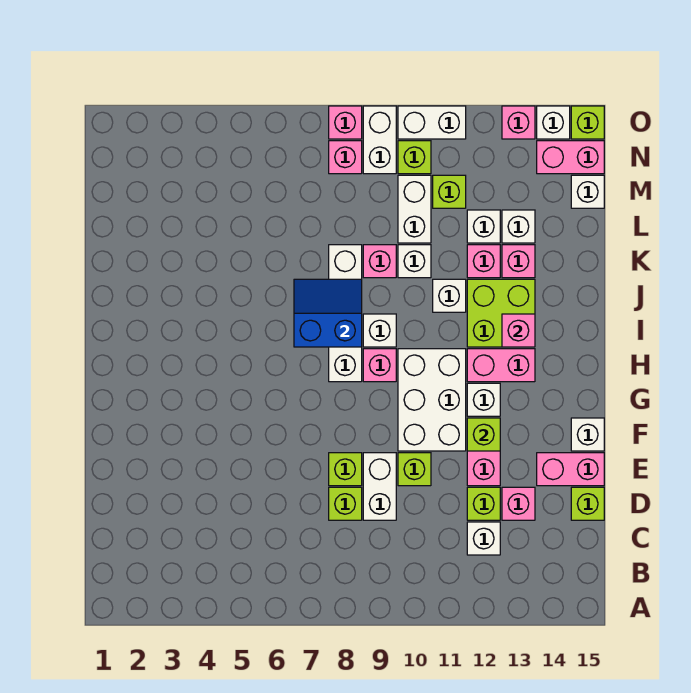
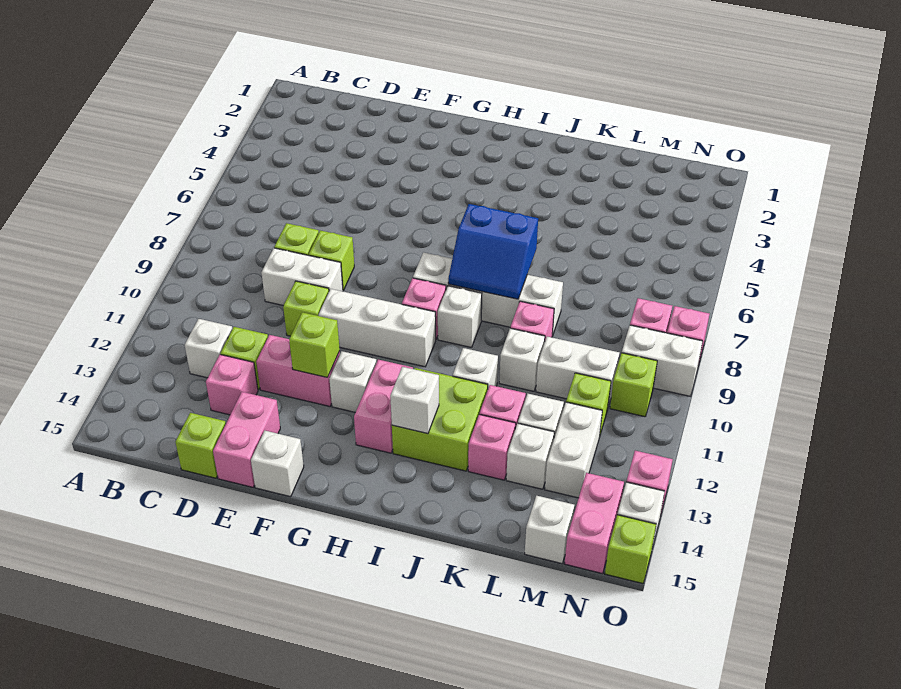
white 2x3 brick [398,349,466,451] -> white 1x3 brick [319,289,436,367]
blue 2x2 slope [294,279,362,347] -> blue 2x2 slope turned to [448,204,538,299]
pink 1x1 brick [502,314,535,347] -> white 1x1 brick [390,367,439,434]
white 1x2 brick [398,106,466,139] -> white 1x2 brick moved to [545,402,602,498]

